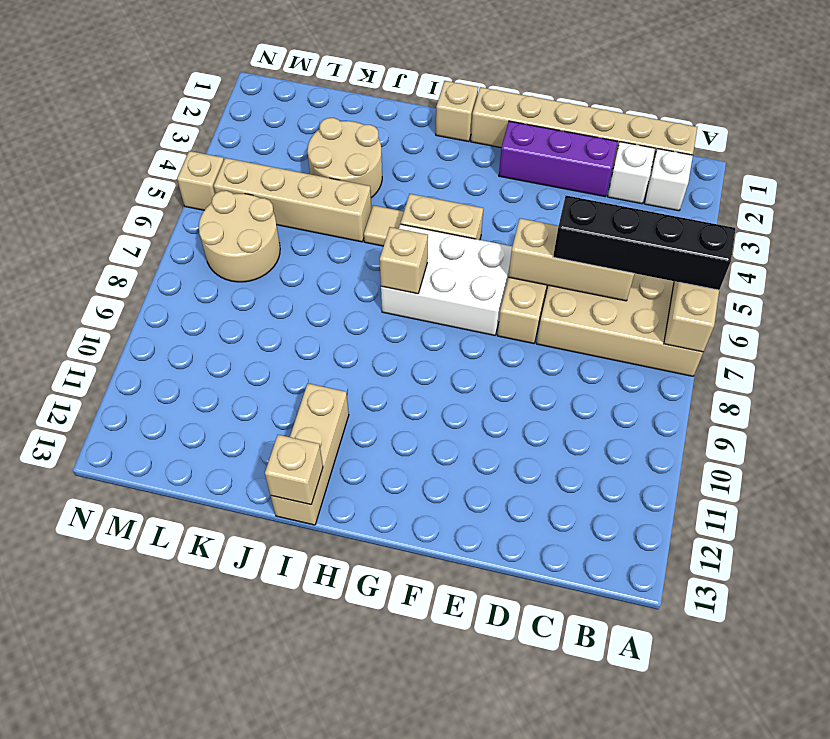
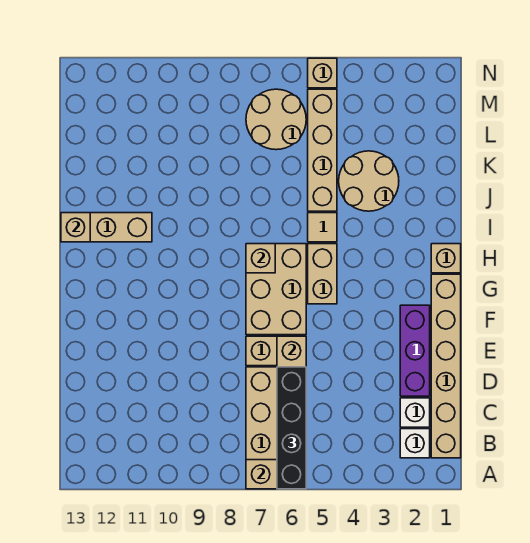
white 2x3 brick [381,224,512,335] -> tan 2x3 brick [246,244,306,335]

